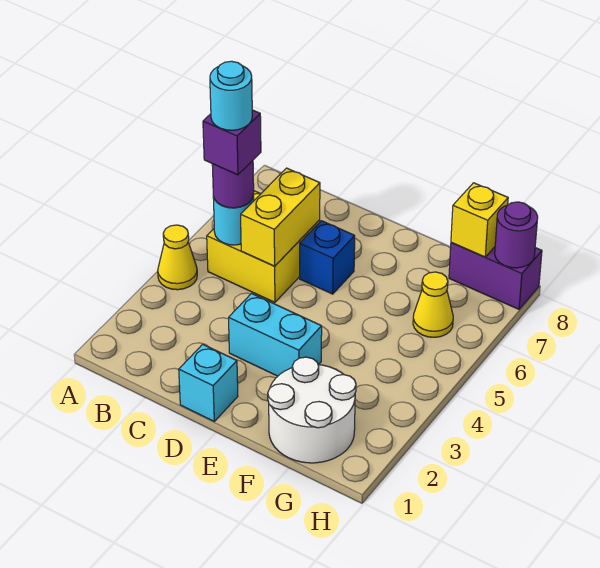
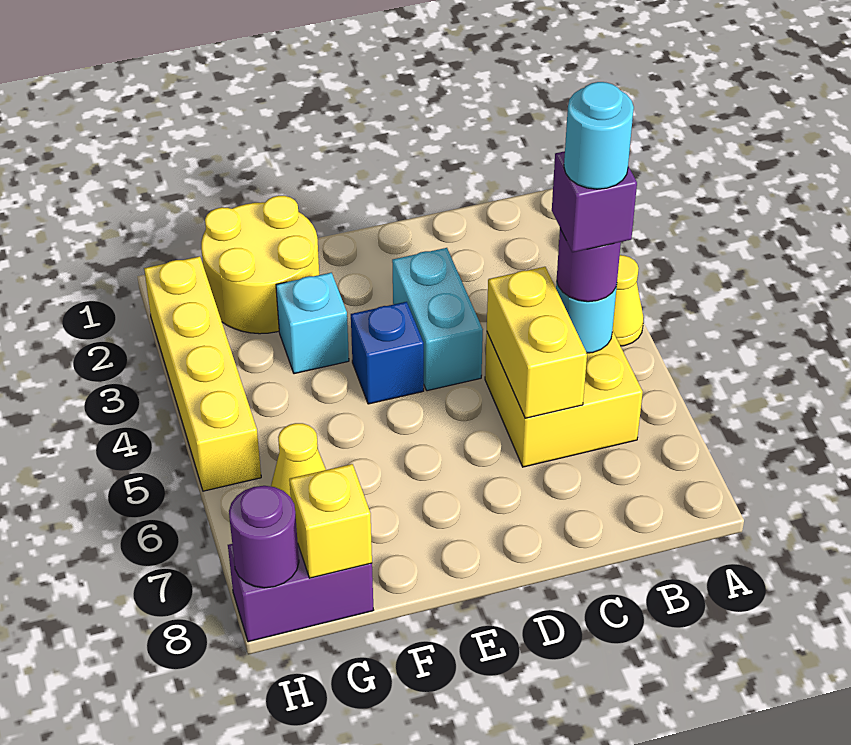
cyan 1x1 brick [179,344,238,421] -> cyan 1x1 brick moved to [276,273,349,374]
cyan 1x2 brick [229,294,322,376] -> cyan 1x2 brick turned to [392,248,483,391]
blue 1x1 brick [300,221,355,294] -> blue 1x1 brick moved to [351,302,424,404]
white 2x2 round brick [268,357,356,463] -> yellow 2x2 round brick [201,196,319,334]
none -> yellow 1x4 brick [144,256,261,491]

